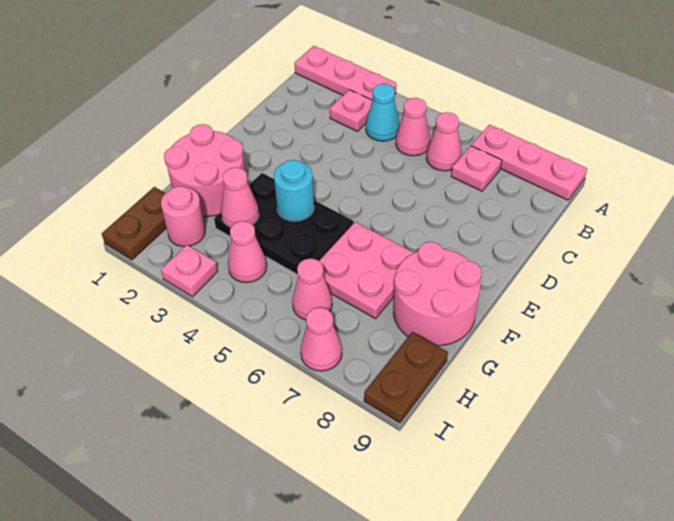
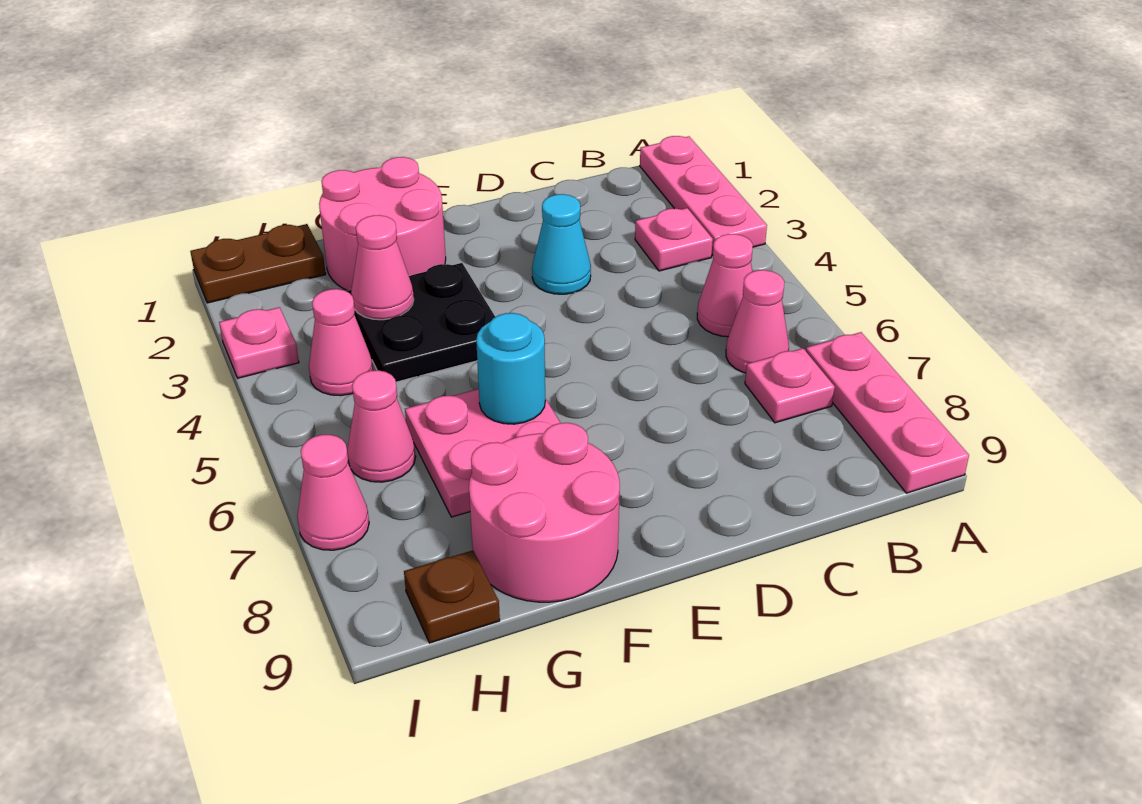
cyan 1x1 cone [366,84,400,141] -> cyan 1x1 cone moved to [532,194,591,294]
black 2x3 plate [214,173,354,275] -> black 2x2 plate [347,263,495,382]
cyan 1x1 round brick [274,160,314,221] -> cyan 1x1 round brick moved to [476,313,545,424]
pink 1x1 round brick [161,186,205,247] -> none
brown 1x2 plate [364,332,448,423] -> brown 1x1 plate [404,550,500,643]

